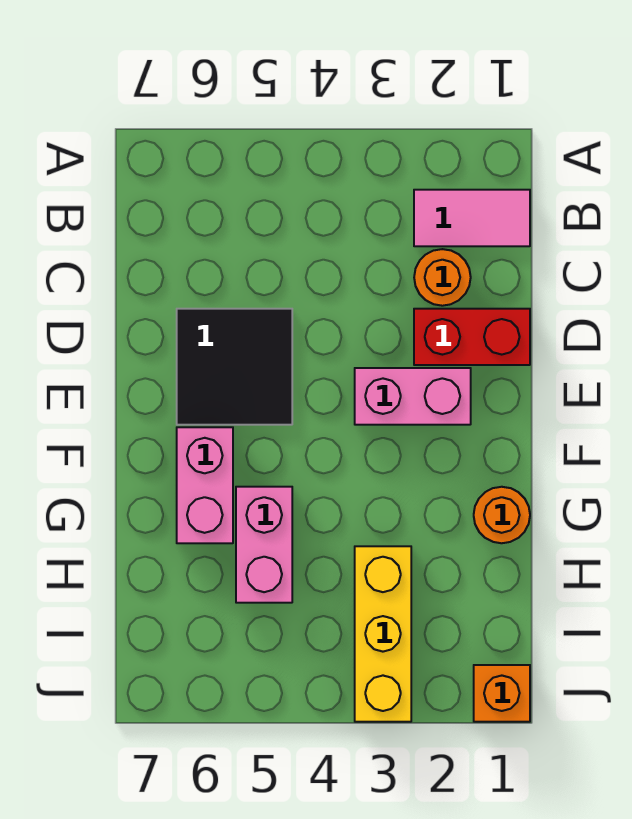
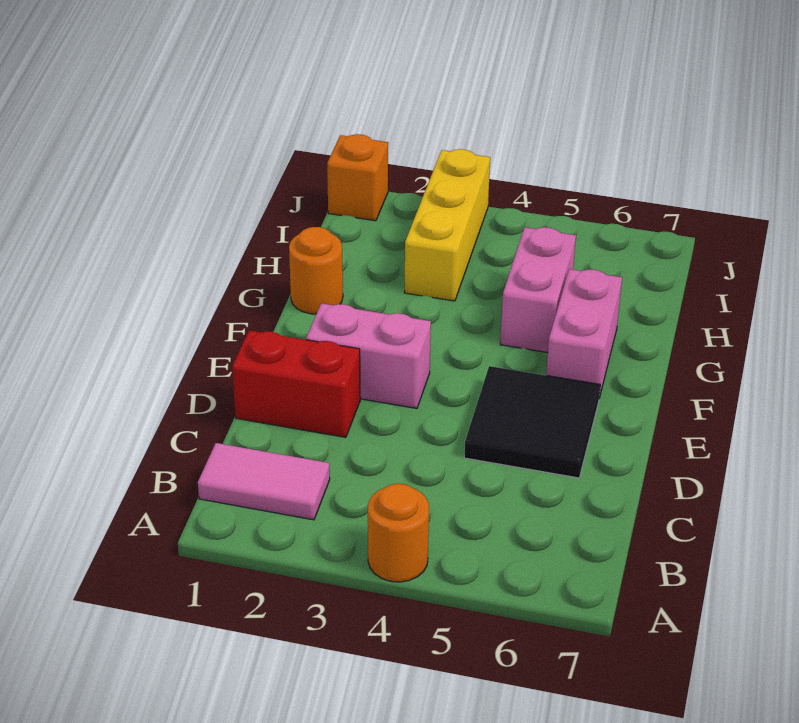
orange 1x1 round brick [414,249,471,306] -> orange 1x1 round brick moved to [368,484,429,582]

